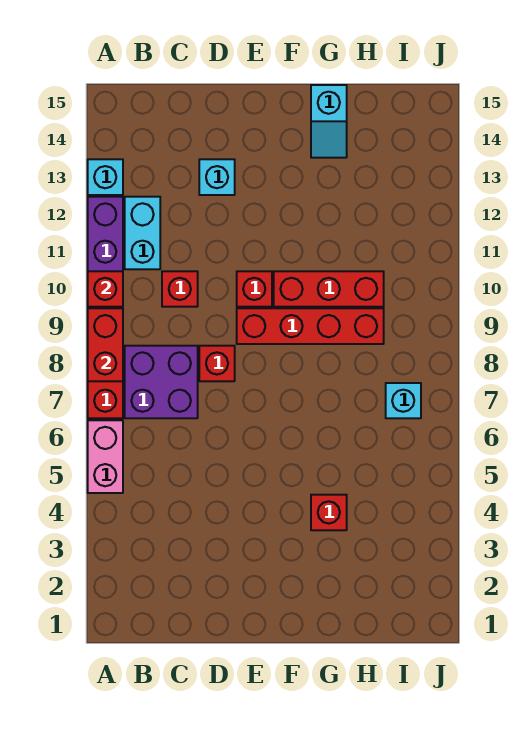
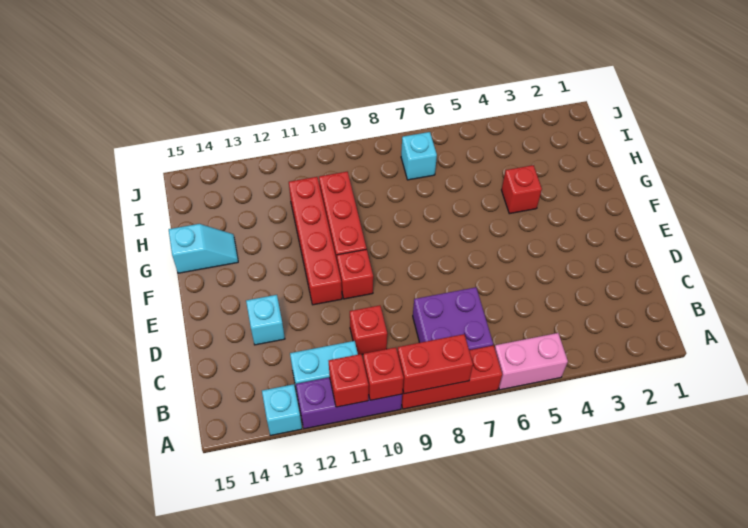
red 1x1 brick [199,346,235,381] -> red 1x1 brick moved to [329,354,369,407]
red 1x4 brick [237,308,384,344] -> red 1x4 brick moved to [289,177,342,305]

